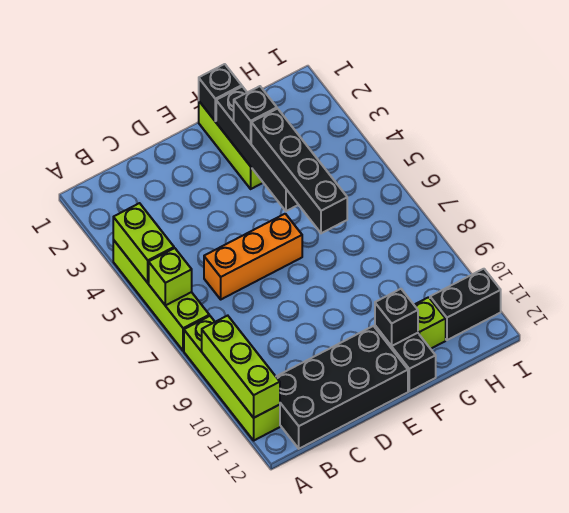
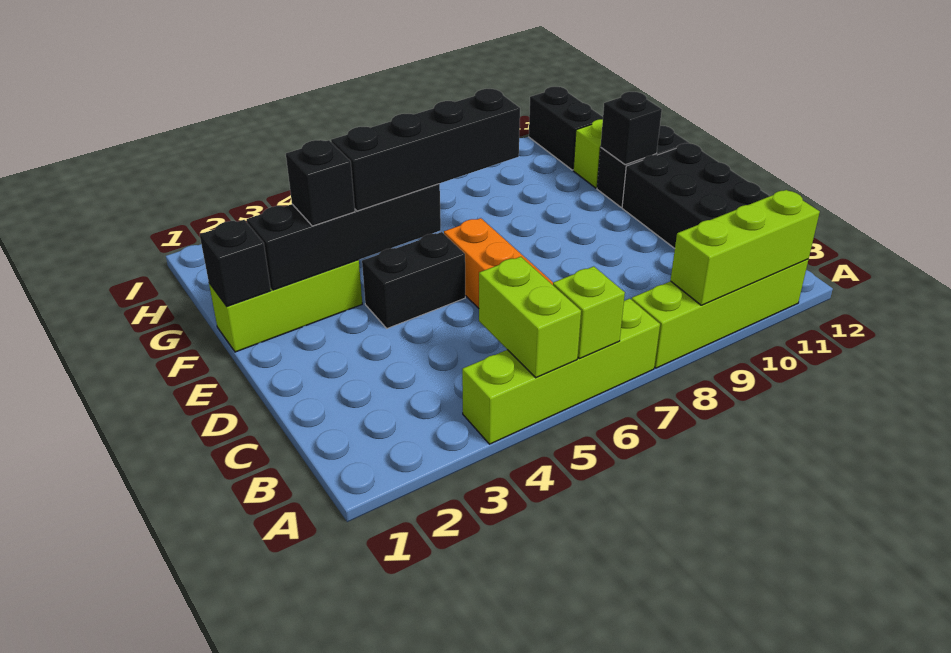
lime 1x2 brick [113,203,174,283] -> lime 1x2 brick turned to [479,257,581,378]
none -> black 1x2 brick [362,232,465,328]

